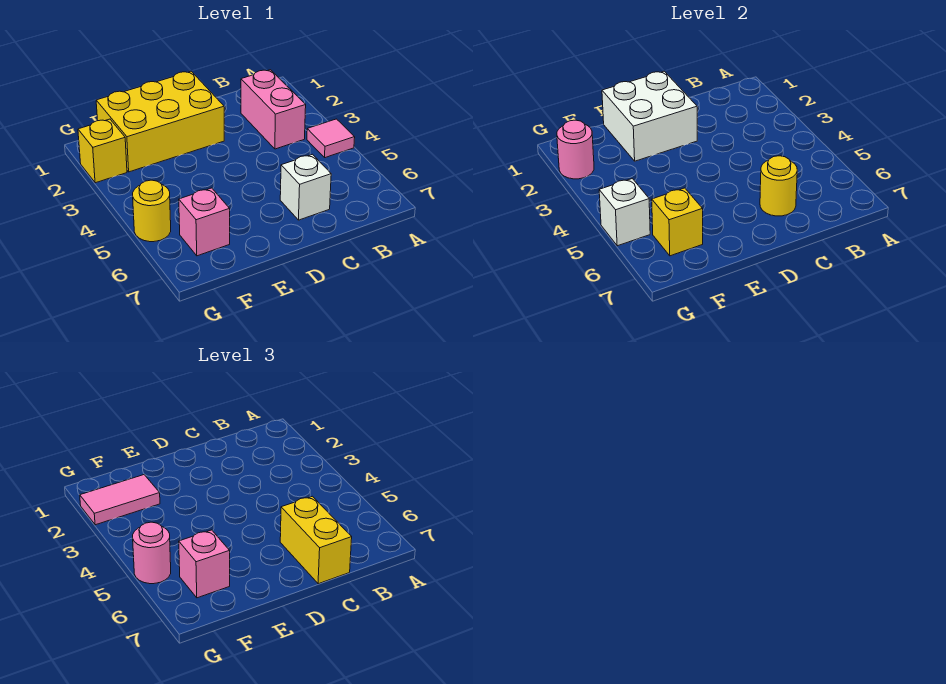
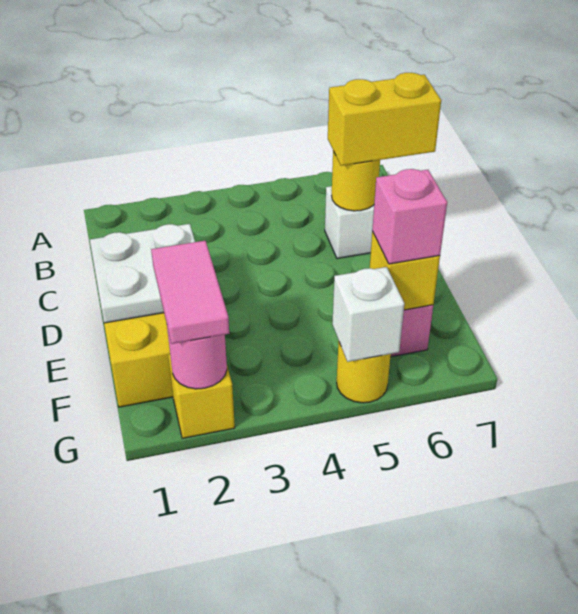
pink 1x1 tile [307,119,355,158] -> none
pink 1x2 brick [241,70,306,149] -> none
white 2x2 brick [602,71,697,161] -> white 2x2 plate [90,224,195,323]
pink 1x1 round brick [133,522,171,584] -> none

